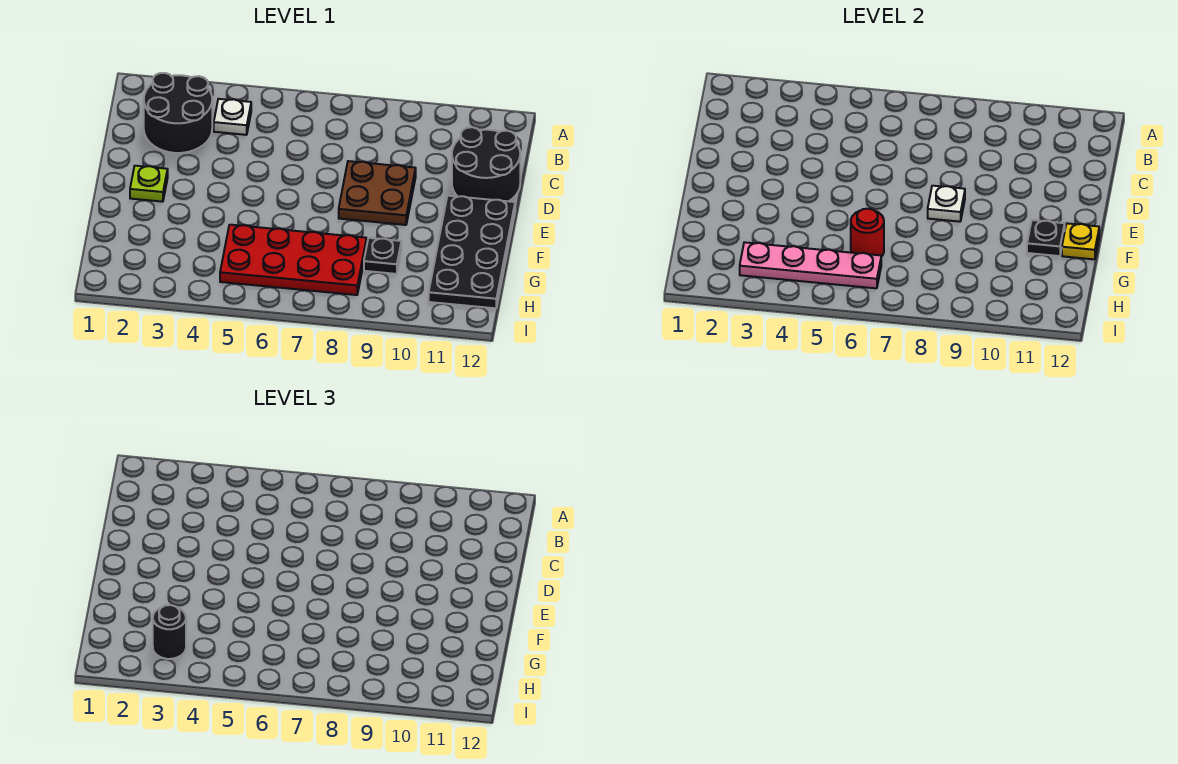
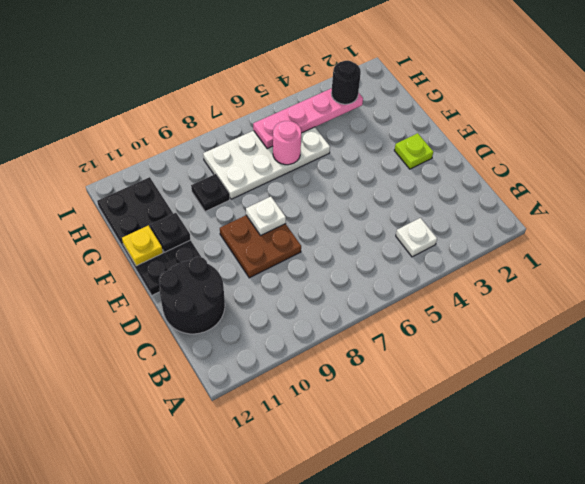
black 2x2 round brick [144,73,212,153] -> none
red 2x4 plate [220,225,367,295] -> white 2x4 plate [203,127,330,199]
red 1x1 round brick [851,209,884,257] -> pink 1x1 round brick [273,121,301,165]

